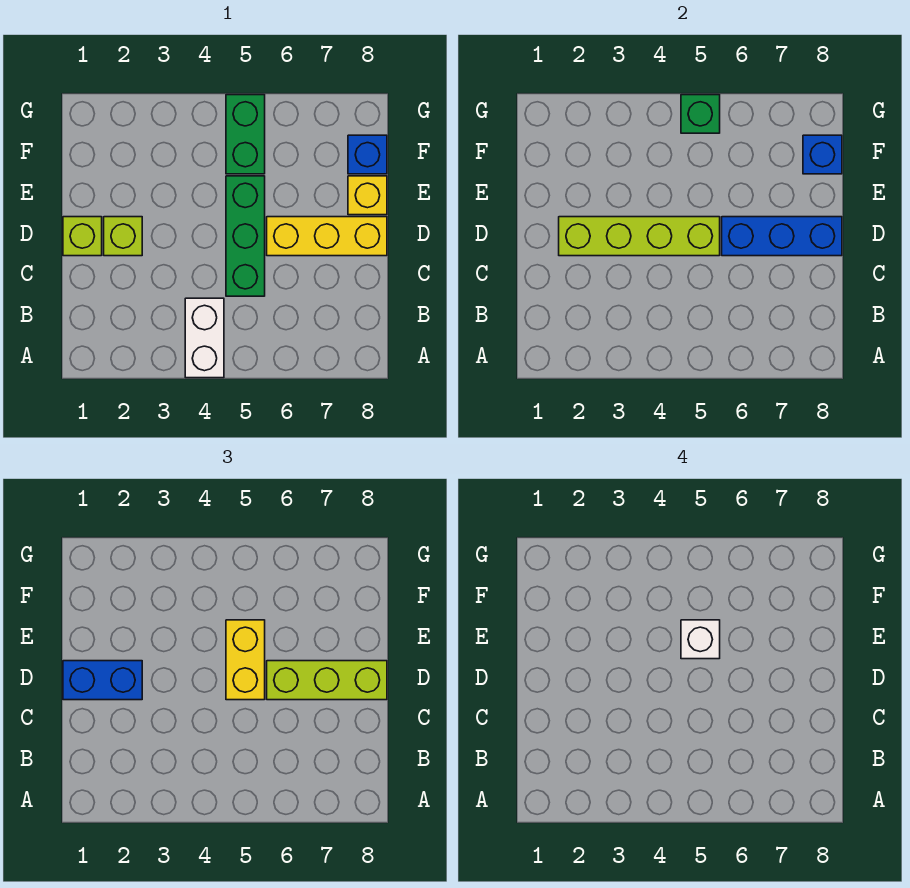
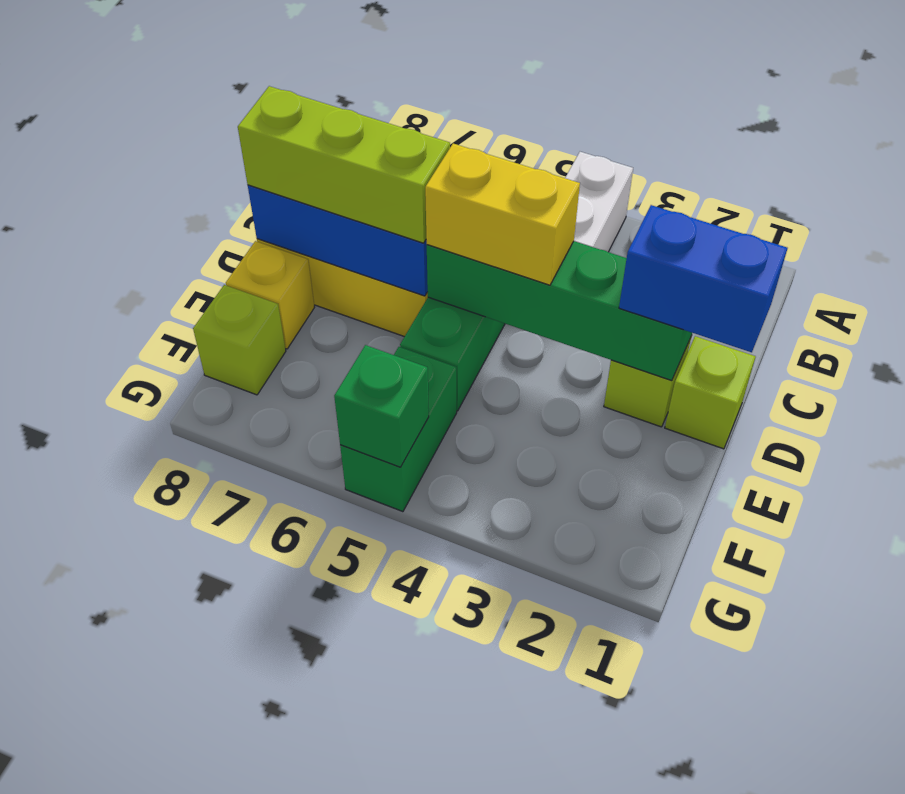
lime 1x4 brick [559,217,720,256] -> green 1x4 brick [427,241,692,381]
yellow 1x2 brick [226,620,265,700] -> yellow 1x2 brick turned to [425,144,580,285]
white 1x1 brick [681,620,720,659] -> none
blue 1x1 brick [348,135,387,174] -> lime 1x1 brick [193,285,286,395]
blue 1x1 brick [803,135,842,174] -> none

